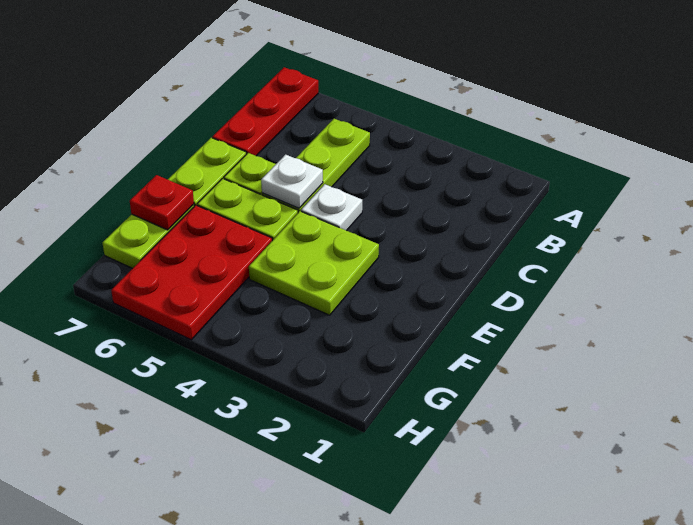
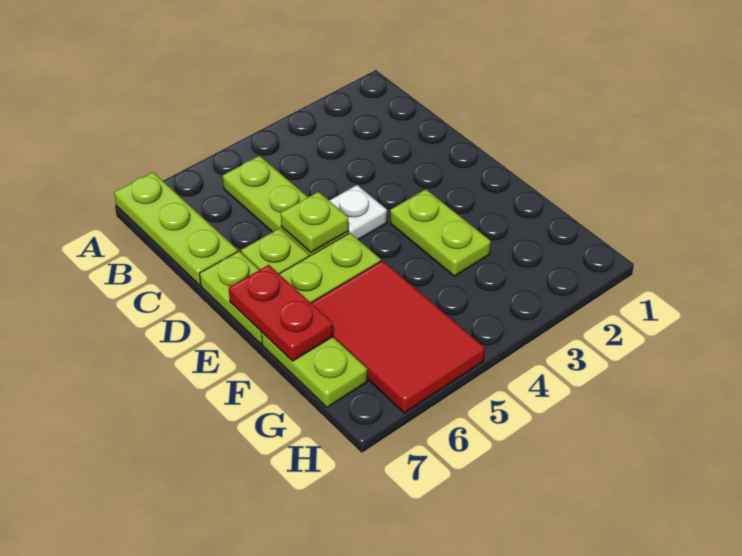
red 1x3 plate [212,67,318,156] -> lime 1x3 plate [114,172,238,285]
white 1x1 plate [261,155,323,208] -> lime 1x1 plate [281,192,349,252]
lime 2x2 plate [249,211,379,315] -> lime 1x2 plate [390,189,491,276]
red 2x3 plate [111,205,272,340] -> red 2x3 tile [311,261,485,413]
red 1x1 plate [130,175,194,230] -> red 1x2 plate [229,265,333,361]

